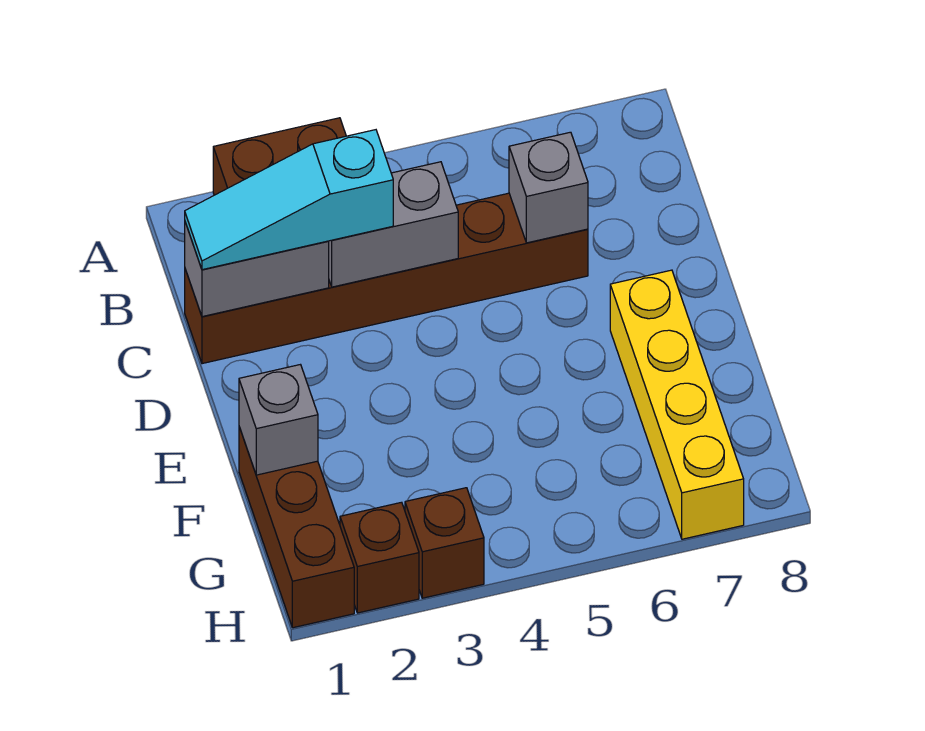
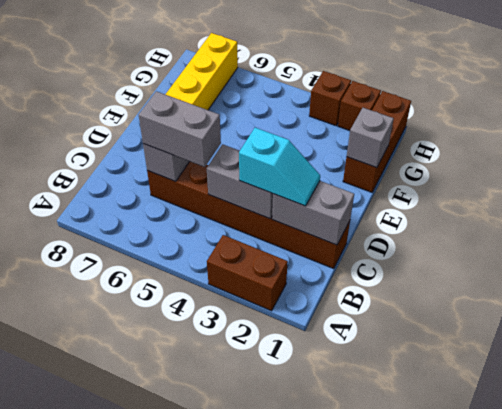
cyan 1x3 slope [185,130,393,270] -> cyan 1x2 slope [239,128,320,206]
none -> grey 1x2 brick [139,91,221,167]

